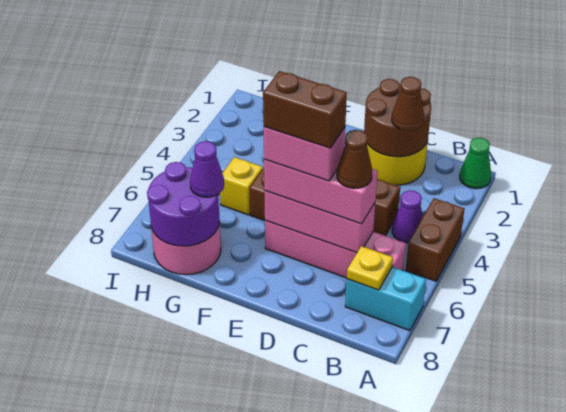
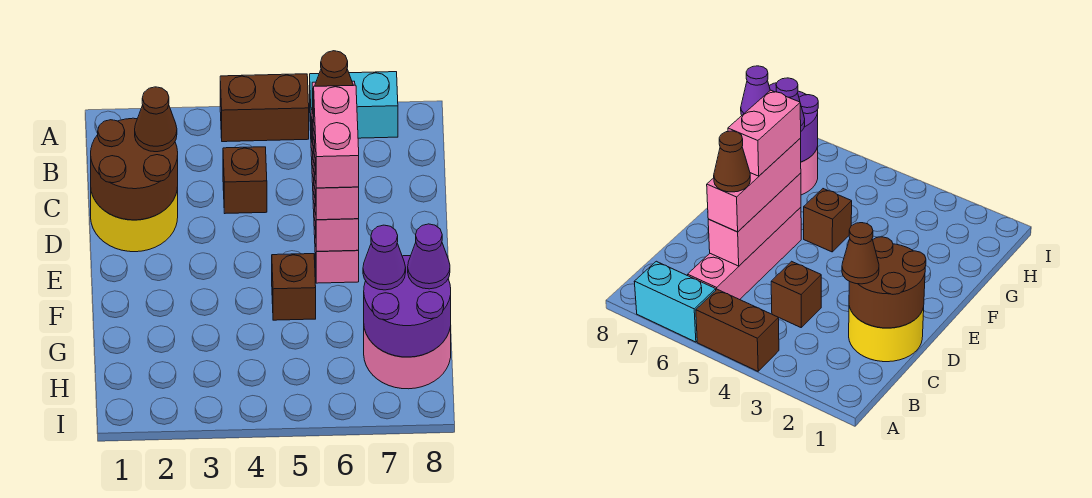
green 1x1 cone [460,138,491,189] -> none
cyan 1x2 brick [345,267,426,331] -> cyan 1x2 brick turned to [310,72,398,138]
purple 1x1 cone [392,191,423,243] -> purple 1x1 cone moved to [408,224,450,289]
yellow 1x1 plate [347,246,393,290] -> none
brown 1x2 brick [263,71,347,148] -> none
yellow 1x1 brick [220,157,263,215] -> none

